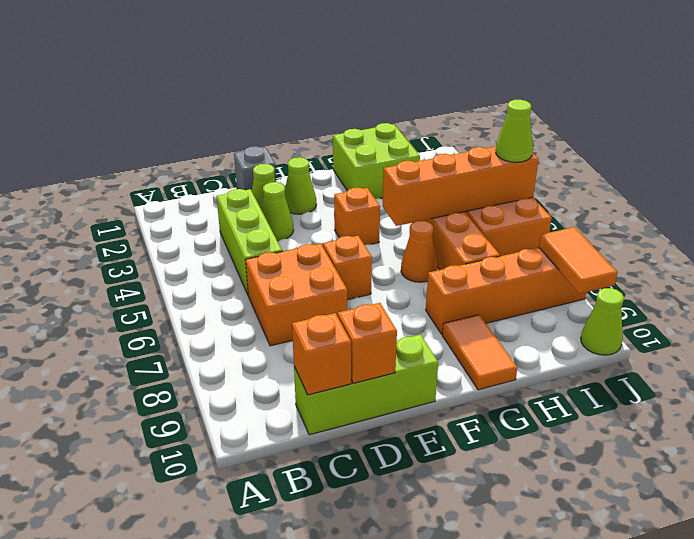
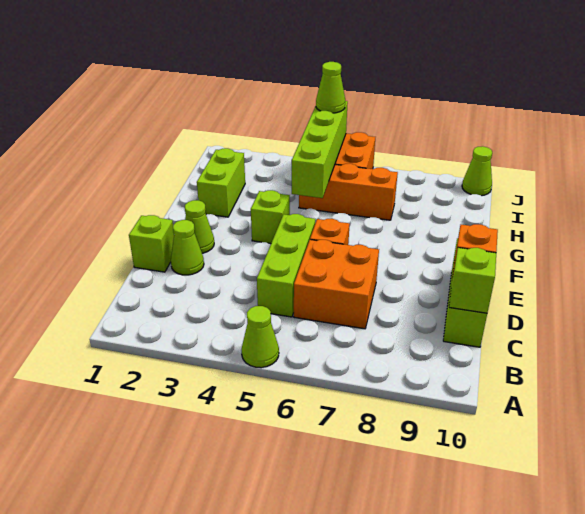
lime 1x3 brick [216,189,282,295] -> lime 1x3 brick turned to [257,214,315,317]
orange 1x1 brick [292,313,351,395] -> lime 1x1 brick [449,248,496,313]
grey 1x1 brick [234,146,276,190] -> lime 1x1 brick [129,215,174,272]
lime 1x1 cone [262,182,294,241] -> lime 1x1 cone moved to [242,306,279,368]
orange 1x1 brick [334,187,380,245] -> lime 1x1 brick [251,190,290,243]
lime 2x2 brick [333,123,420,199] -> lime 1x2 brick [197,148,245,217]
orange 1x4 brick [383,146,539,226] -> lime 1x4 brick [292,101,348,198]
orange 1x1 cone [401,220,438,282] -> none
orange 1x4 brick [426,248,586,334] -> none
orange 1x2 tile [442,315,517,390] -> none
orange 1x2 tile [539,227,617,294] -> none

